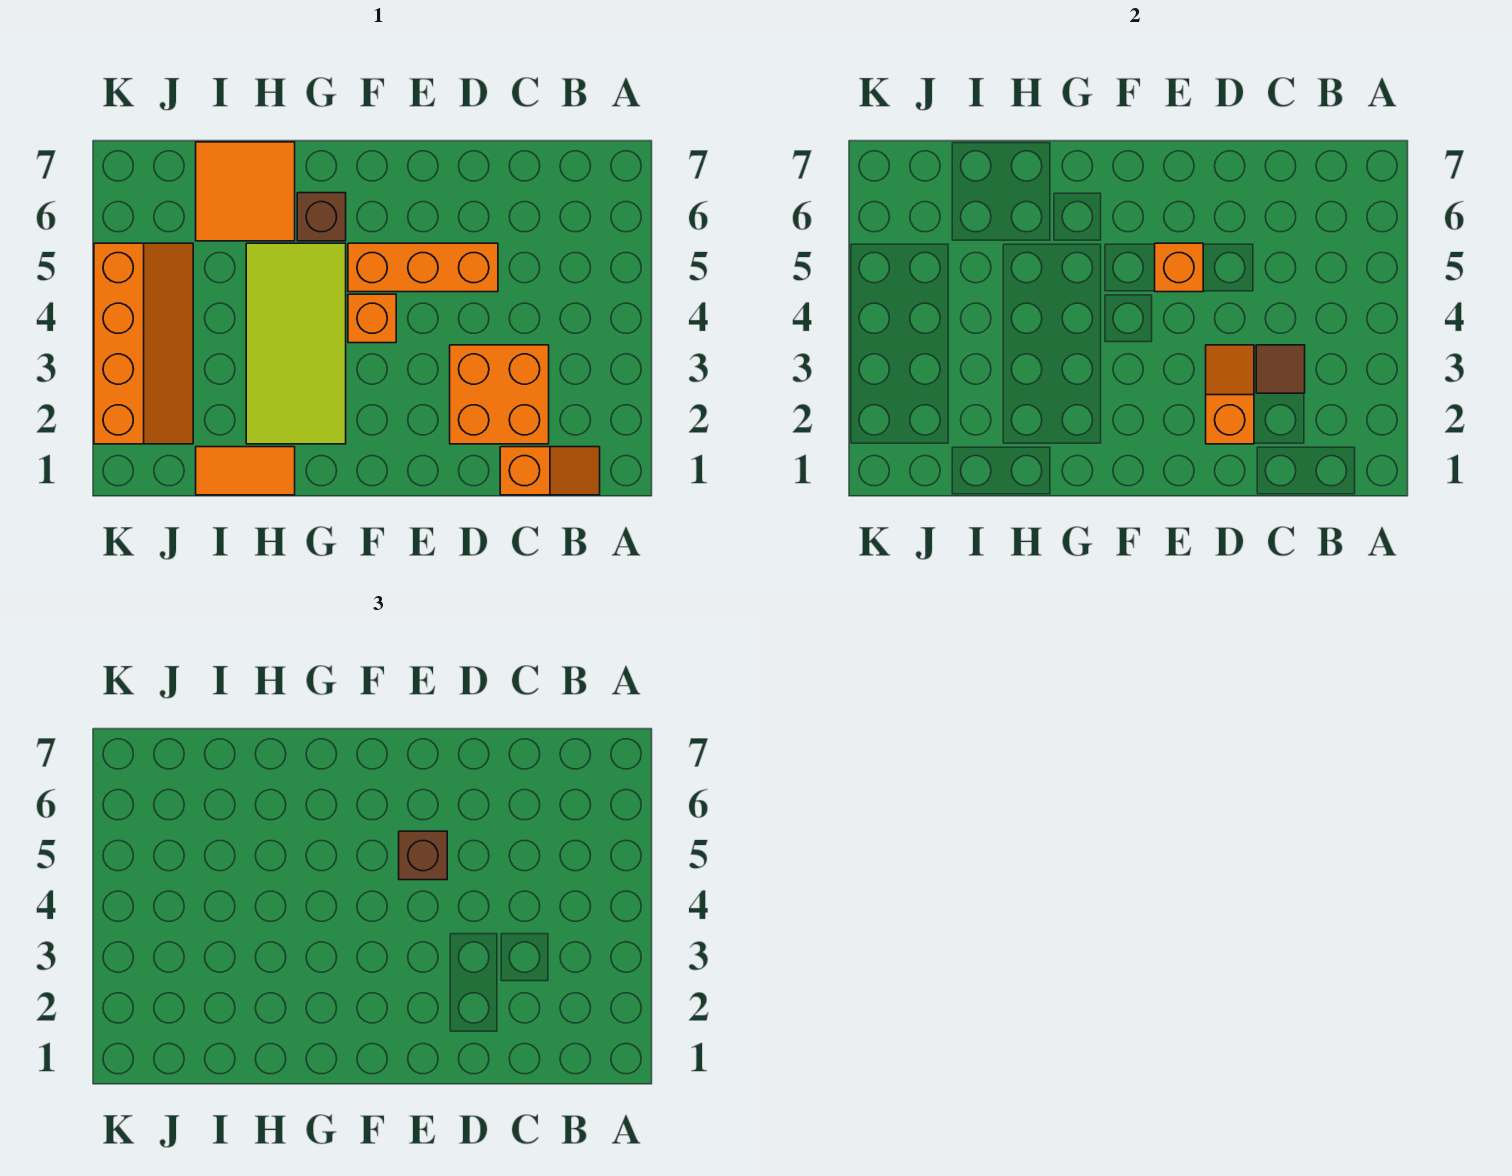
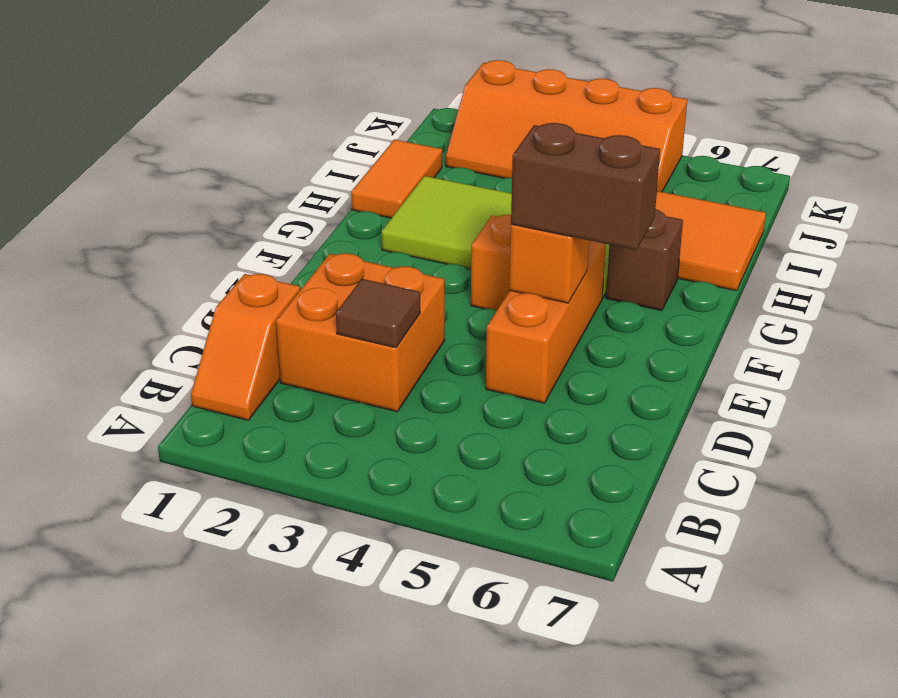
orange 1x2 slope [1206,345,1254,444] -> none
brown 1x1 brick [399,831,447,880] -> brown 1x2 brick [511,123,660,250]

